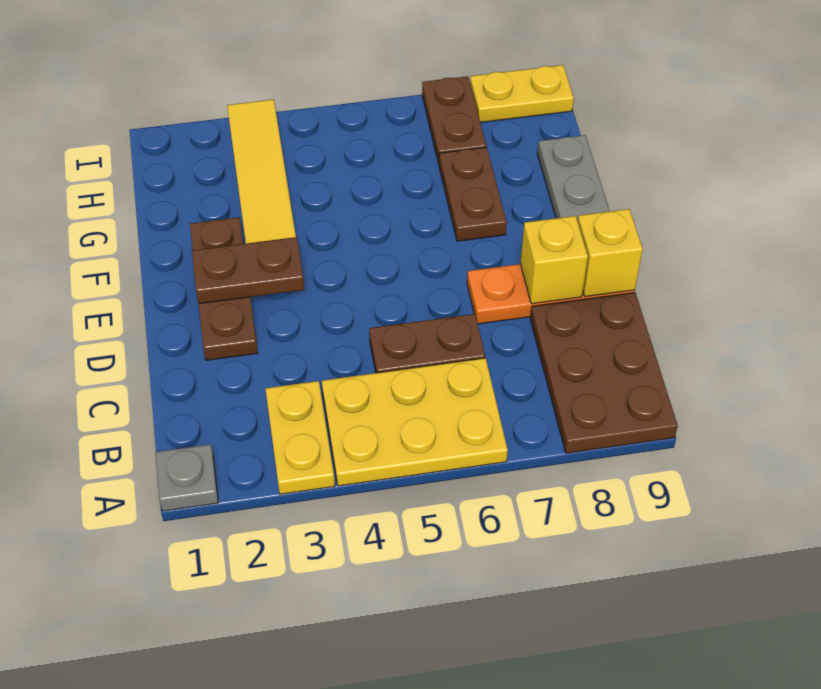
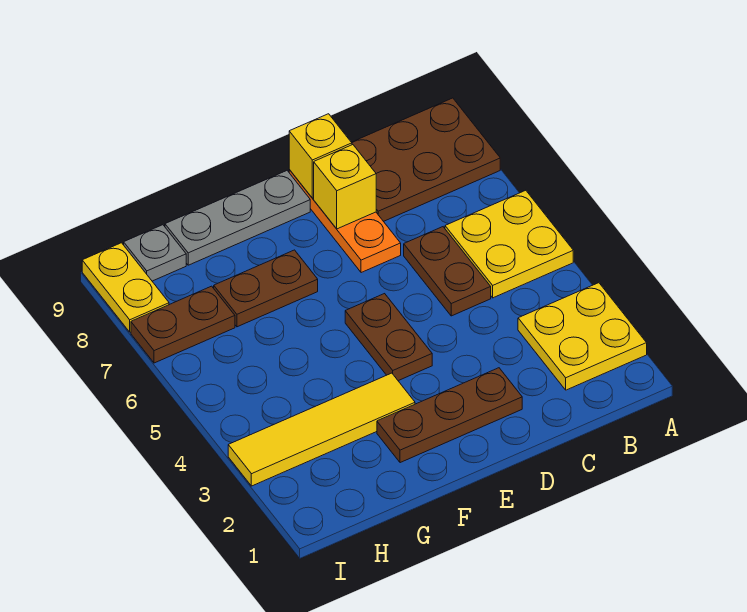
grey 1x1 plate [155,444,218,511] -> grey 1x1 plate moved to [124,225,186,281]
yellow 1x2 plate [265,381,335,494] -> yellow 2x2 plate [518,283,647,390]
yellow 2x3 plate [322,358,508,486] -> yellow 2x2 plate [445,190,573,298]
brown 1x2 plate [192,237,304,304] -> brown 1x2 plate moved to [345,294,432,381]

